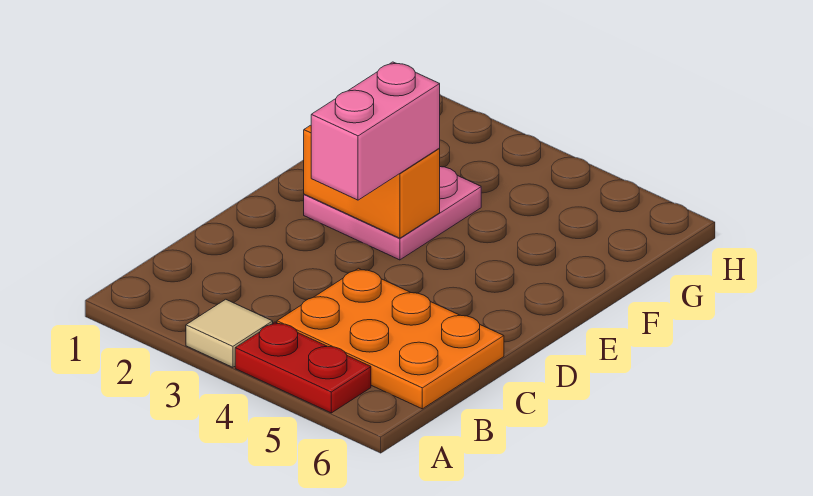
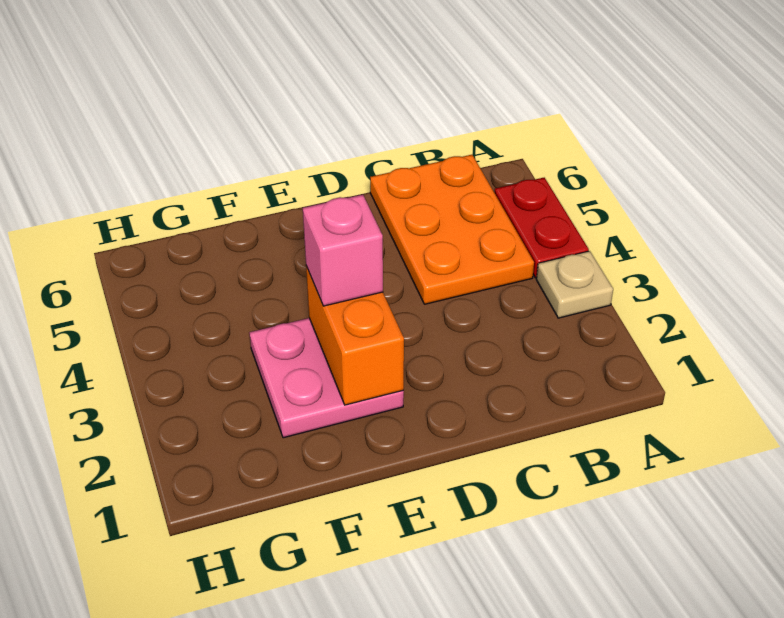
tan 1x1 tile [186,299,273,367] -> tan 1x1 plate [536,251,613,318]
pink 1x2 brick [311,62,440,200] -> pink 1x1 brick [303,195,383,306]

